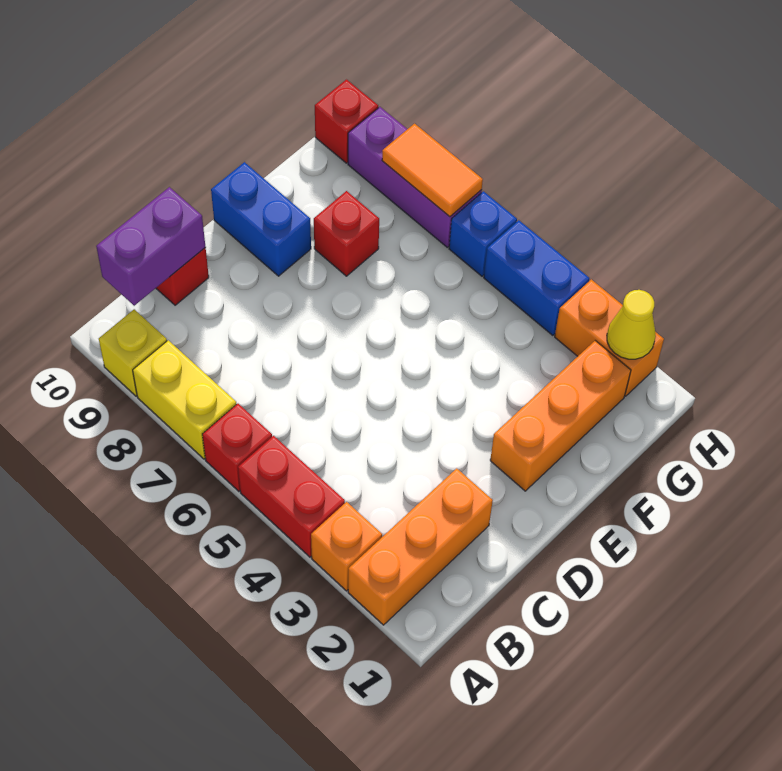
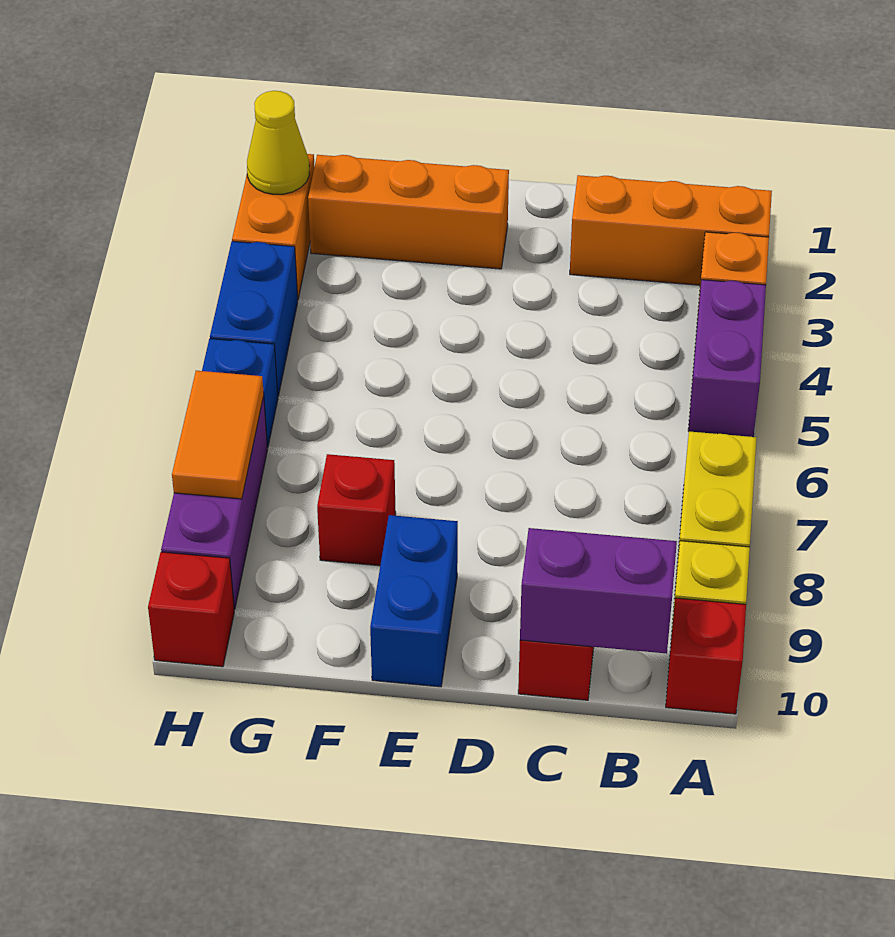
red 1x2 brick [238,436,345,557] -> purple 1x2 brick [688,280,766,437]
red 1x1 brick [202,404,272,491] -> red 1x1 brick moved to [666,598,746,714]

